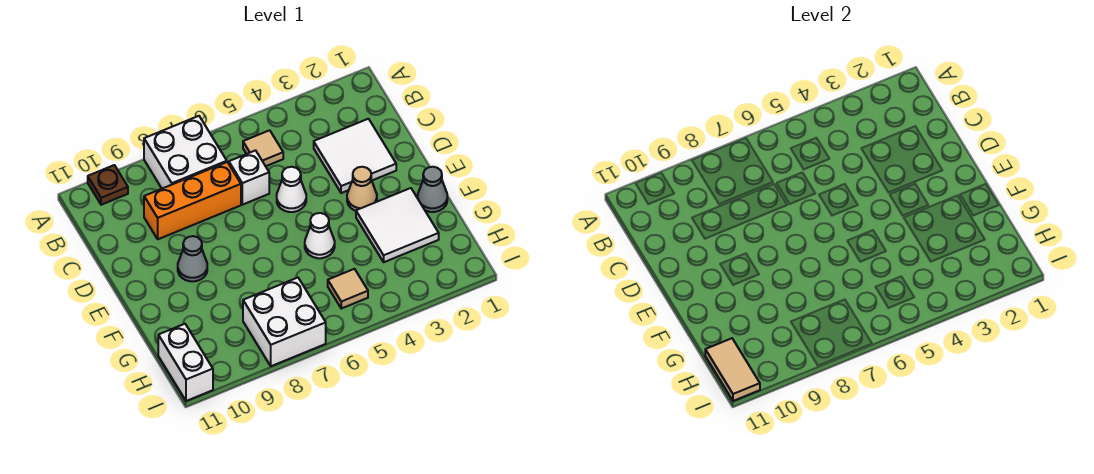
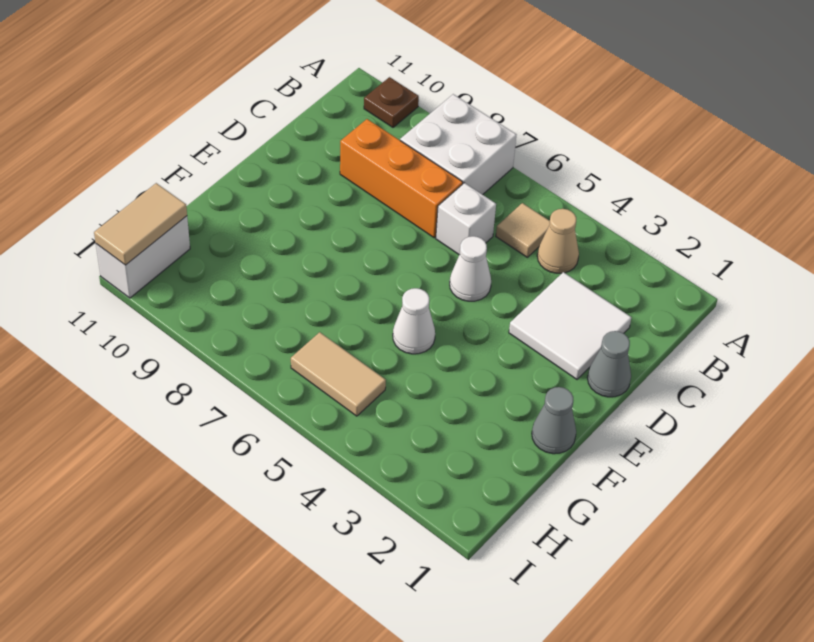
tan 1x1 cone [347,167,377,211] -> tan 1x1 cone moved to [537,209,579,273]
grey 1x1 cone [178,236,207,281] -> grey 1x1 cone moved to [588,331,631,397]
white 2x2 tile [356,188,439,262] -> none
tan 1x1 tile [328,269,368,309] -> tan 1x2 tile [291,332,386,416]
white 2x2 brick [243,278,326,366] -> none

